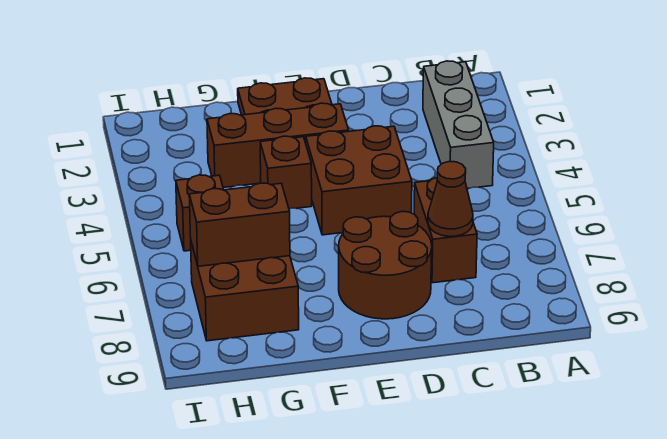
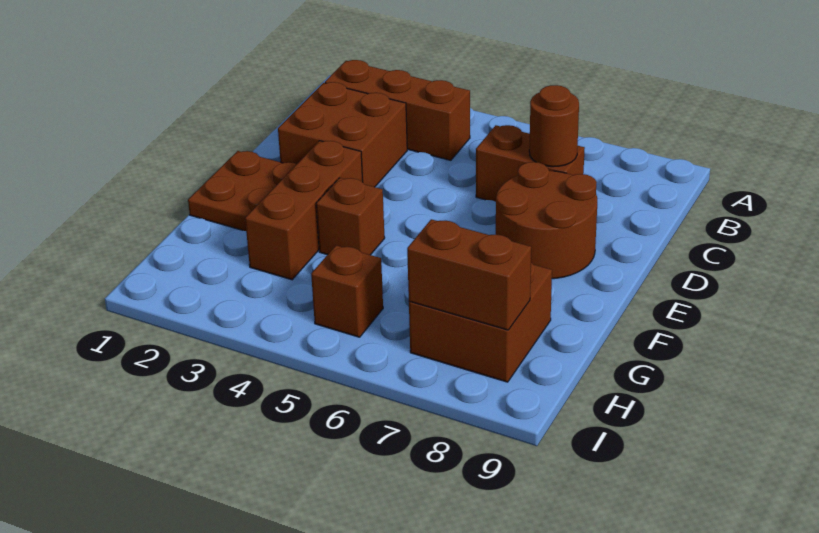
grey 1x3 brick [423,61,494,189] -> brown 1x3 brick [325,60,470,160]
brown 1x1 cone [428,162,473,236] -> brown 1x1 round brick [529,85,579,167]
brown 2x2 brick [306,126,412,235] -> brown 2x2 brick moved to [278,82,407,187]
brown 1x2 brick [189,183,290,266] -> brown 1x2 brick turned to [407,219,531,330]

